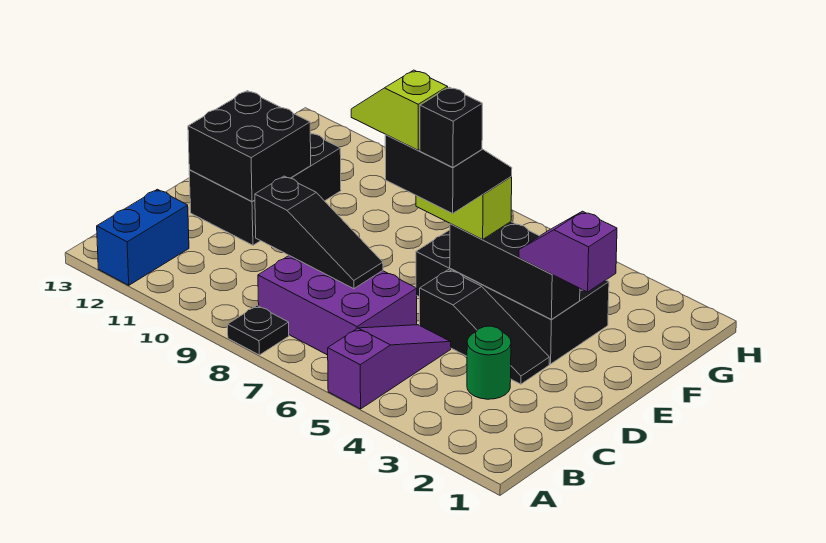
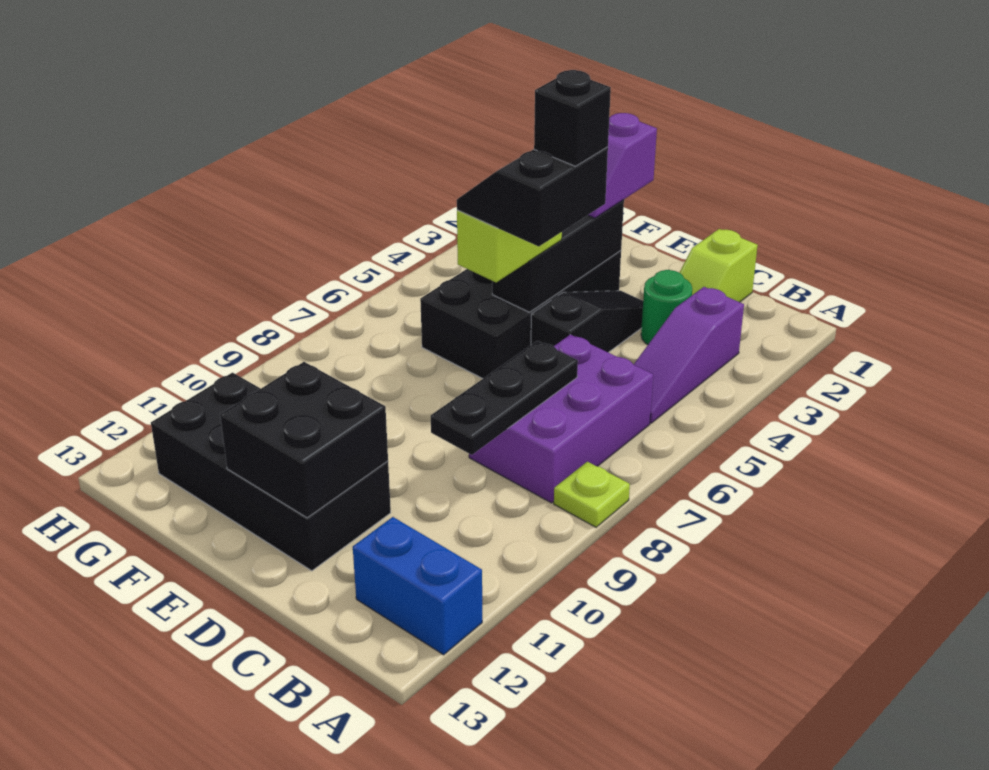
purple 1x3 slope [328,325,451,409] -> purple 1x3 slope turned to [634,287,744,423]
black 1x1 plate [228,306,289,355] -> lime 1x1 plate [554,462,630,527]
black 1x3 slope [255,176,383,289] -> black 1x3 plate [431,341,578,455]
lime 1x2 slope [351,70,448,150] -> lime 1x2 slope moved to [679,229,758,302]
black 2x3 brick [189,133,341,245] -> black 2x4 brick [151,373,391,571]

